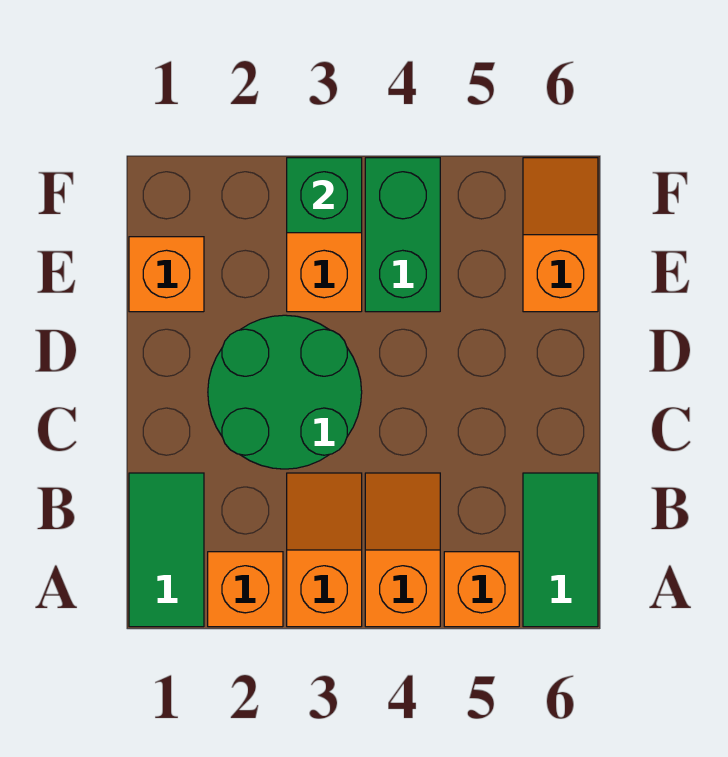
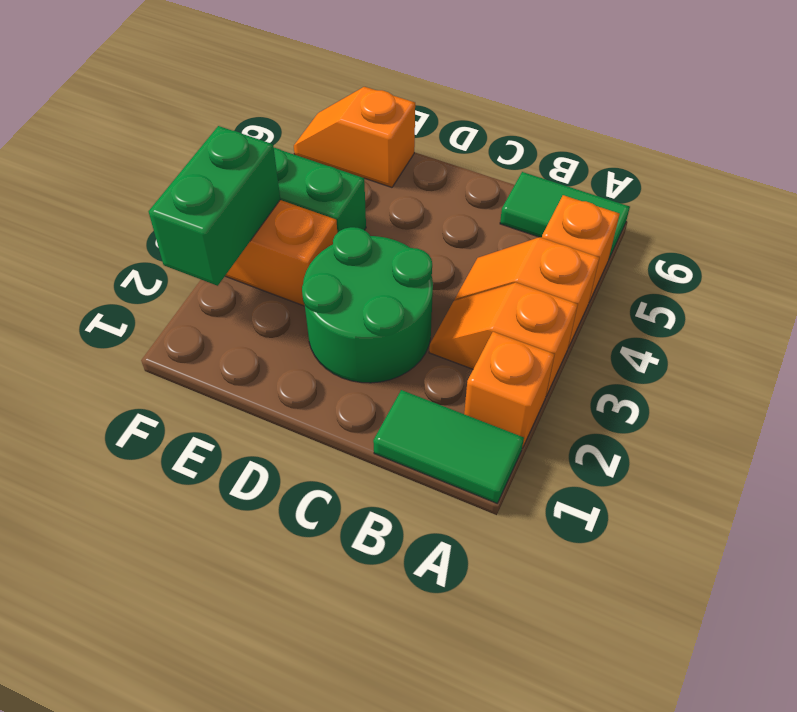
orange 1x1 brick [129,237,204,312] -> none
green 1x1 brick [287,158,362,233] -> green 1x2 brick [149,126,280,286]

